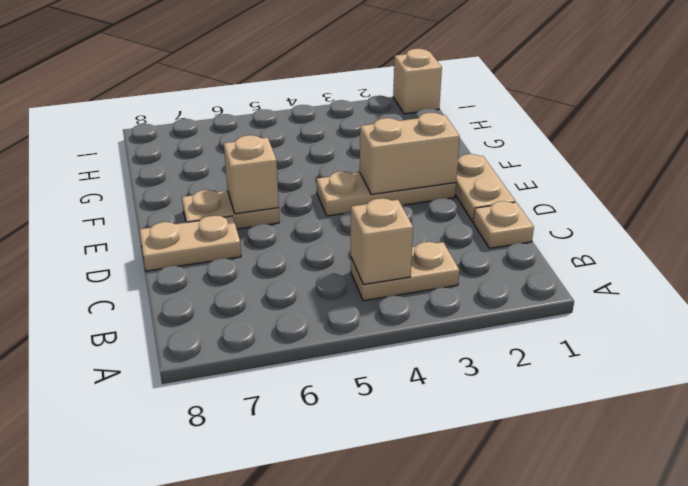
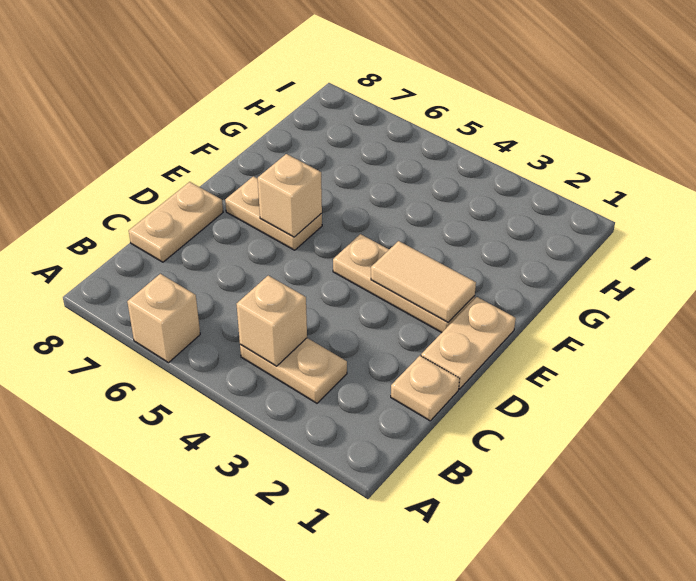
tan 1x2 plate [139,215,241,271] -> tan 1x2 plate turned to [129,182,223,262]
tan 1x2 brick [360,113,460,194] -> tan 1x2 tile [371,241,476,322]
tan 1x1 brick [393,49,442,114] -> tan 1x1 brick moved to [127,274,200,363]

